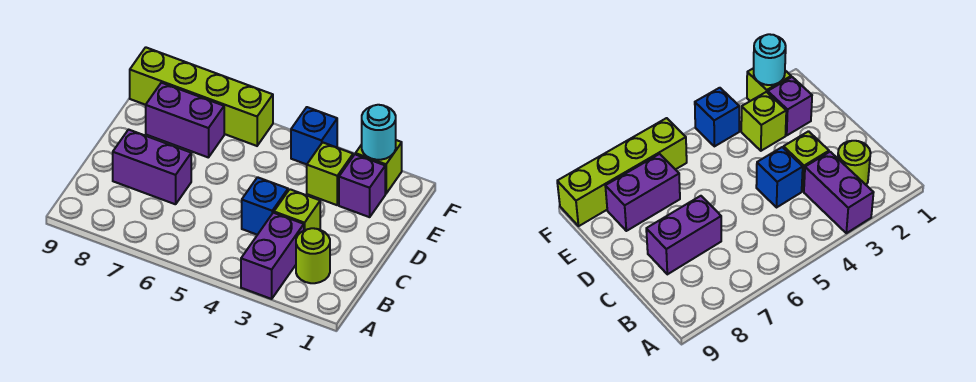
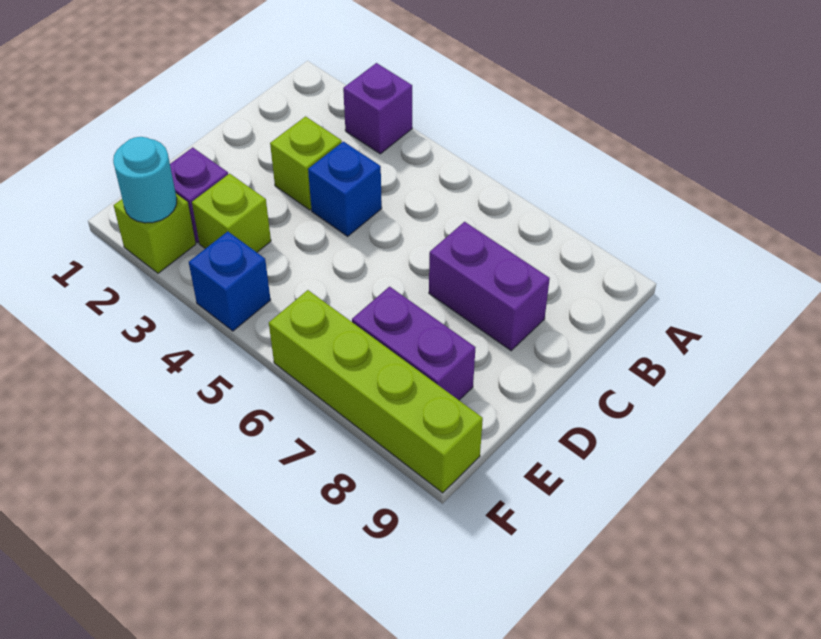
purple 1x2 brick [241,213,304,299] -> purple 1x1 brick [343,63,412,154]
lime 1x1 round brick [296,228,330,283] -> none

